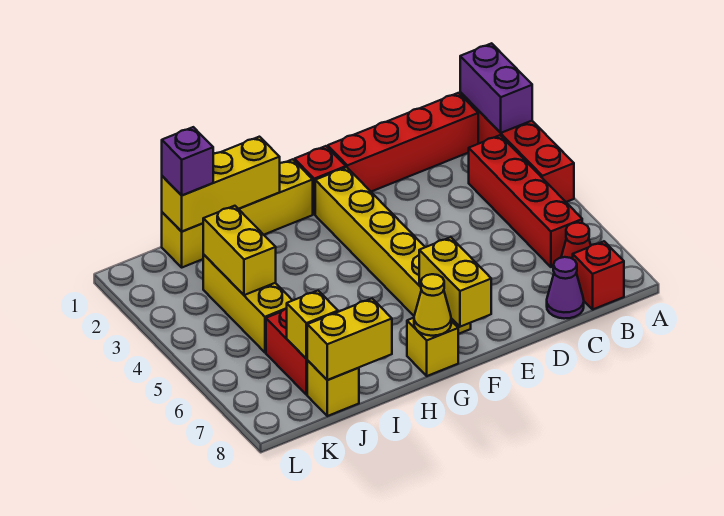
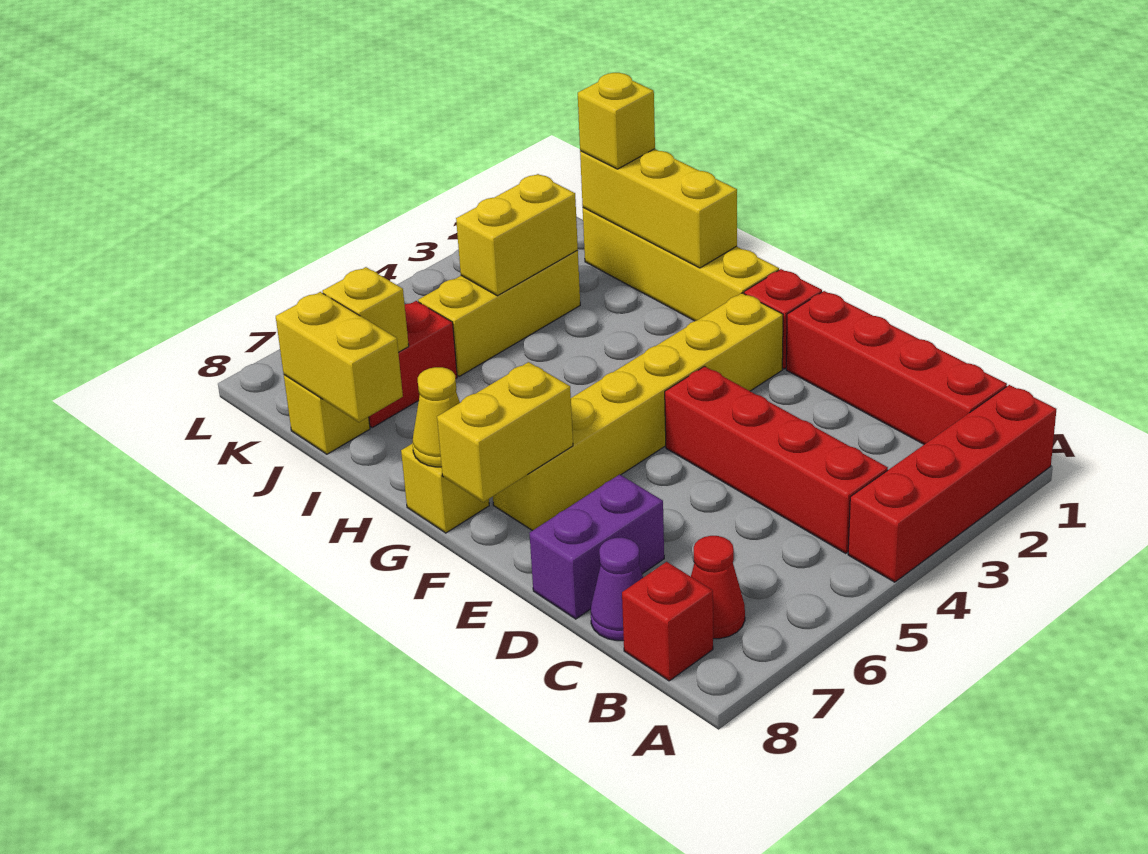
purple 1x2 brick [460,43,532,133] -> purple 1x2 brick moved to [529,475,664,619]
red 1x4 brick [469,135,582,267] -> red 1x4 brick turned to [665,366,888,553]
purple 1x1 brick [162,127,213,195] -> yellow 1x1 brick [578,73,655,169]

